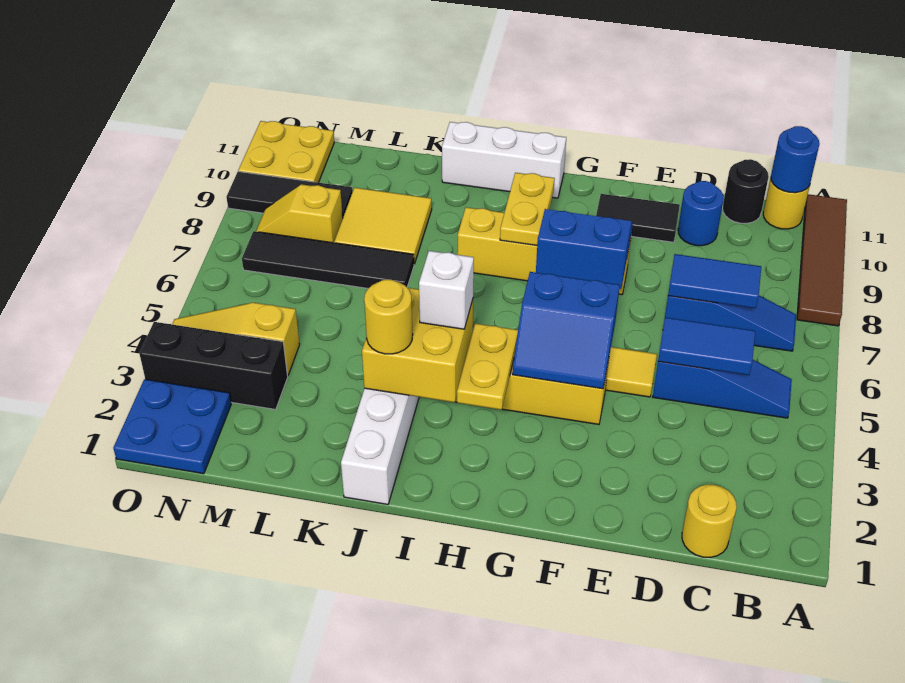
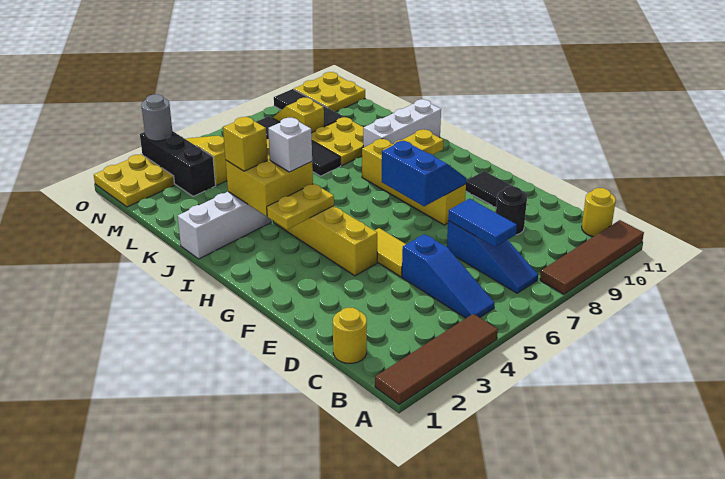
none -> brown 1x4 tile [375,314,498,404]
blue 1x1 round brick [771,126,819,193] -> none
blue 1x2 tile [658,318,755,375] -> none
black 1x1 round brick [723,159,769,223] -> black 1x1 round brick moved to [496,186,527,235]
blue 1x1 round brick [678,181,724,246] -> none
blue 2x2 slope [512,272,620,389] -> none
white 1x3 brick [442,122,566,198] -> white 1x3 brick turned to [363,99,441,148]
yellow 1x1 round brick [364,280,413,354] -> yellow 1x1 brick [223,117,268,171]
yellow 2x2 tile [334,188,432,264] -> yellow 2x2 plate [312,117,363,166]
blue 2x2 plate [113,379,231,474] -> yellow 2x2 plate [94,154,175,207]
none -> grey 1x1 round brick [141,94,173,141]

